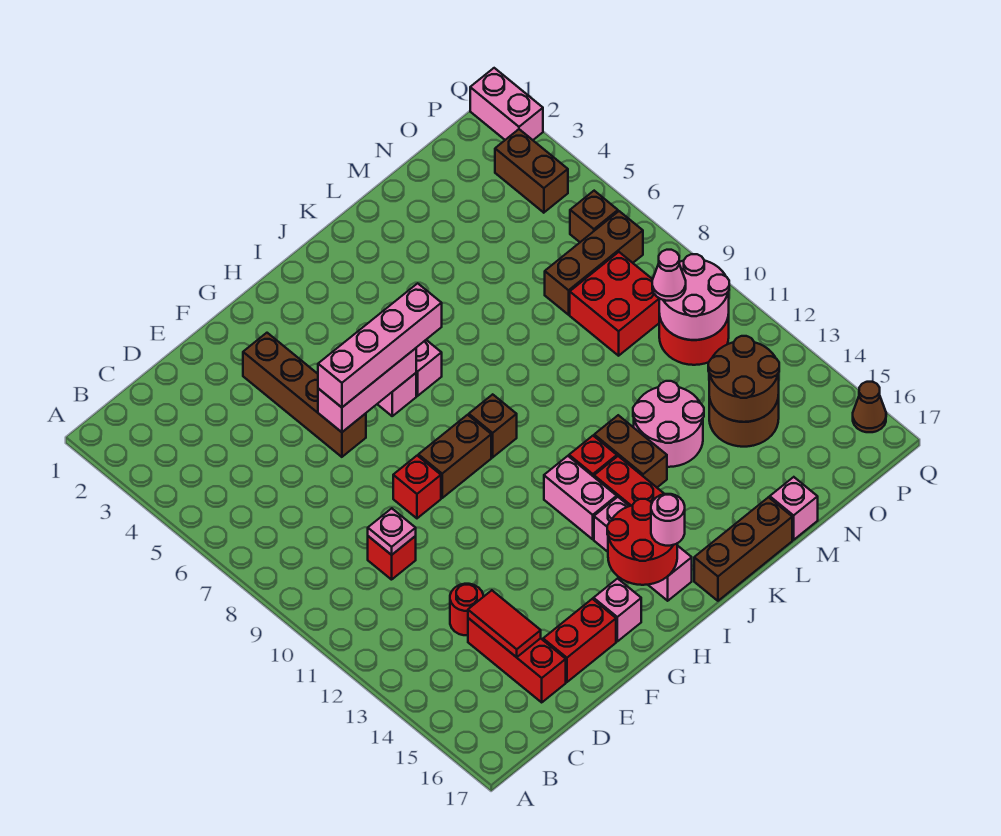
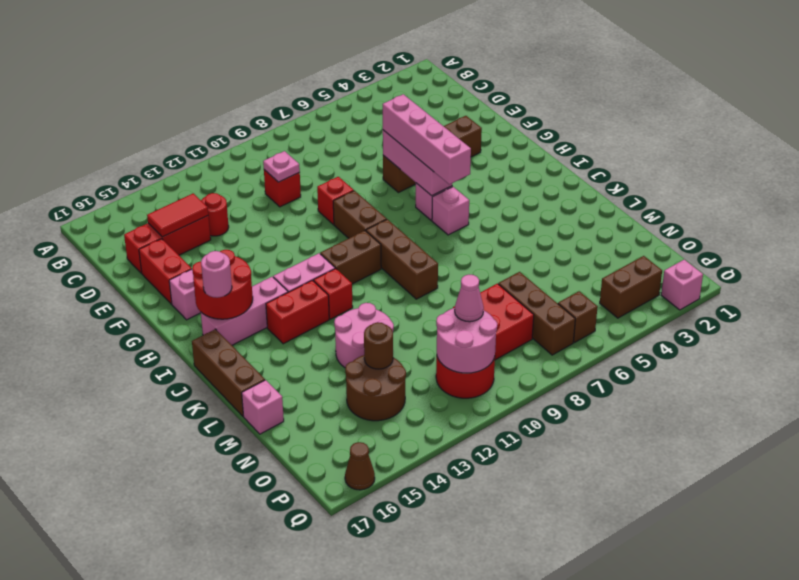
brown 1x1 brick [469,394,517,457] -> brown 1x3 brick [366,219,438,299]
brown 1x2 brick [594,415,667,487] -> brown 1x2 brick moved to [320,231,381,284]
brown 2x2 round brick [708,336,779,422] -> brown 1x1 round brick [364,322,393,369]
pink 1x2 brick [470,68,543,140] -> pink 1x1 brick [661,260,703,310]

